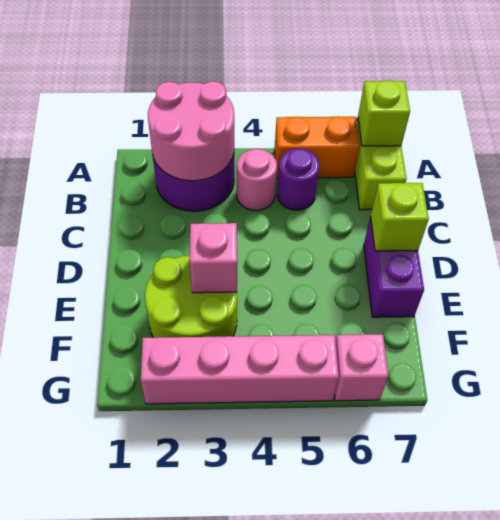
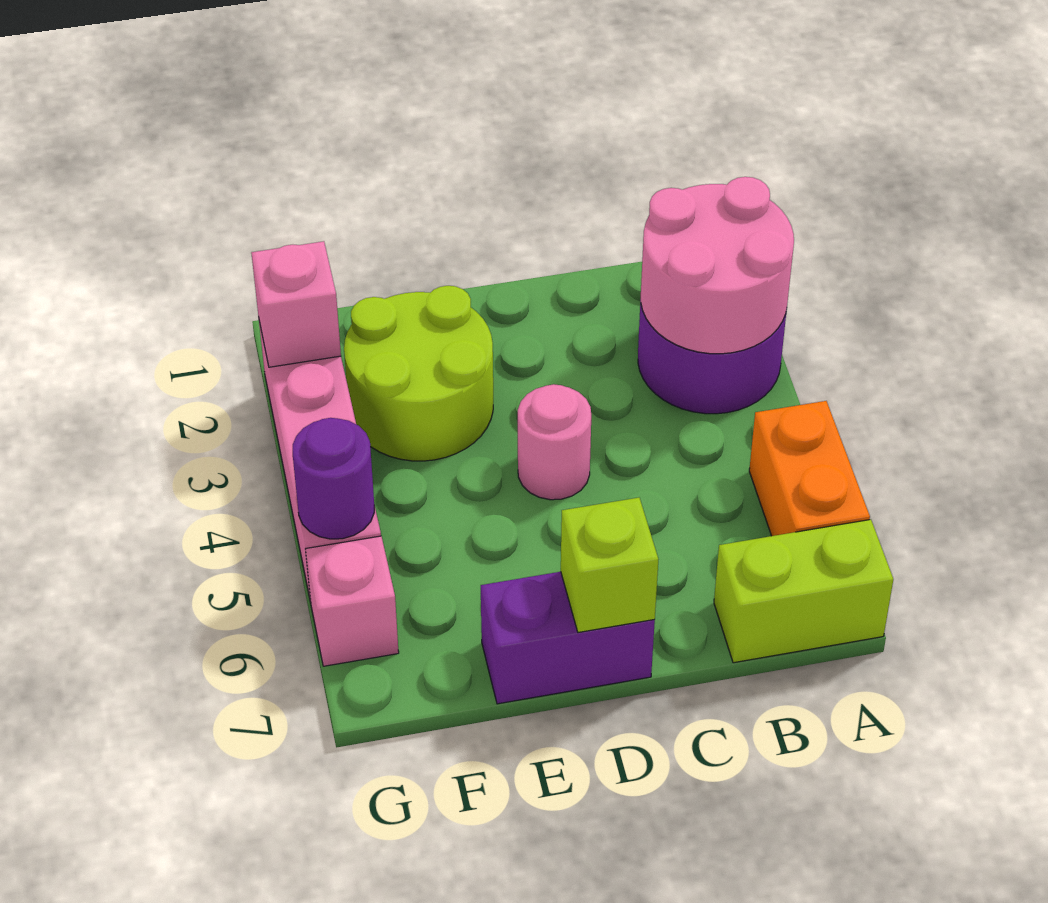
lime 1x1 brick [358,80,410,146] -> none
pink 1x1 round brick [237,149,277,211] -> pink 1x1 round brick moved to [518,384,591,500]
purple 1x1 round brick [277,148,320,210] -> purple 1x1 round brick moved to [293,418,374,539]
pink 1x1 brick [190,223,237,293] -> pink 1x1 brick moved to [251,241,341,367]

